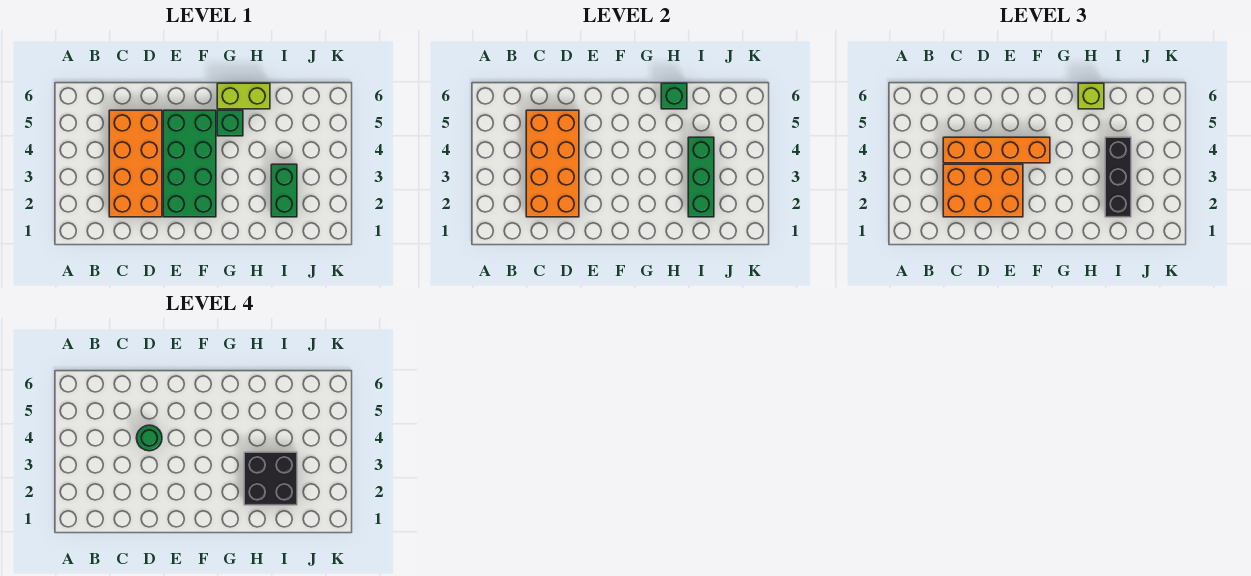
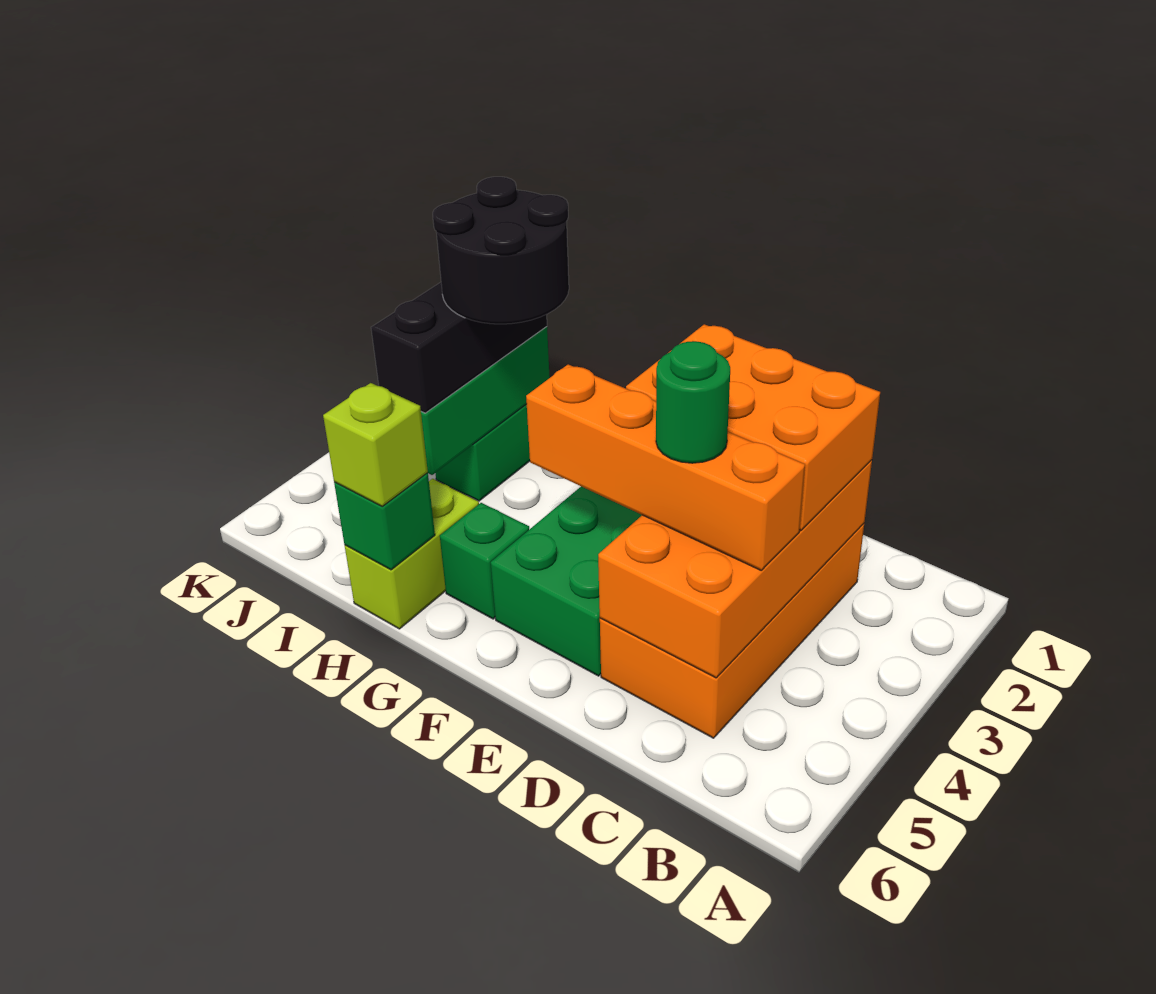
lime 1x2 brick [217,83,270,109] -> lime 1x2 brick turned to [345,479,479,629]
black 2x2 brick [244,452,297,505] -> black 2x2 round brick [433,177,569,324]

